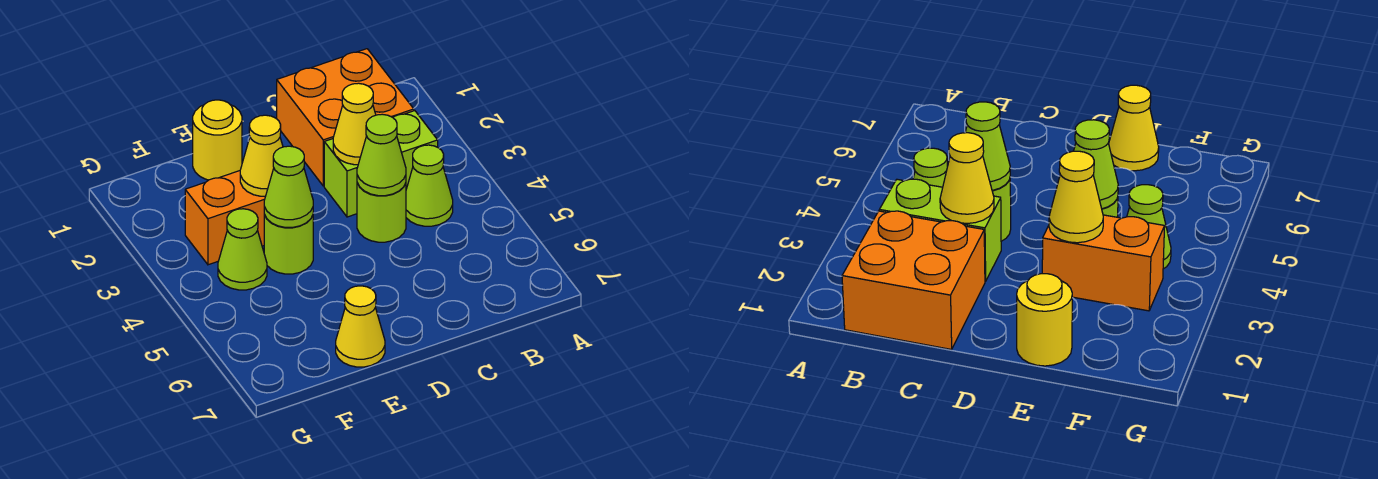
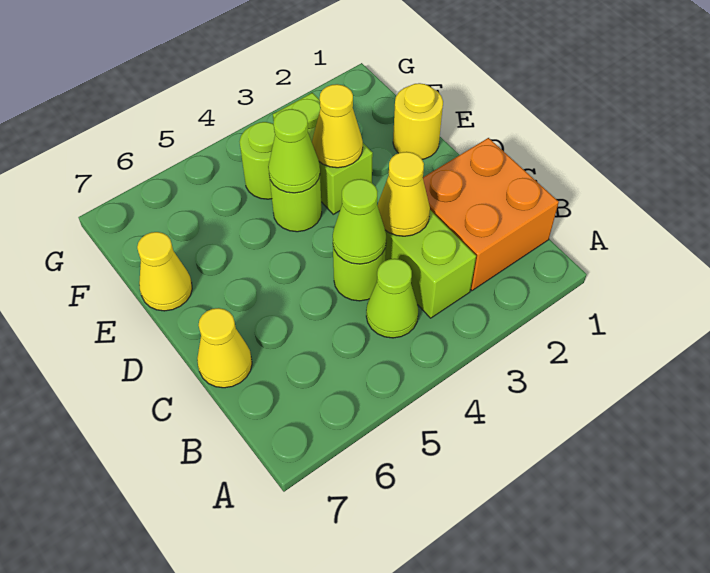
none -> yellow 1x1 cone [197,308,252,388]
orange 1x2 brick [185,171,265,265] -> lime 1x2 brick [273,93,373,214]
lime 1x1 cone [218,209,267,290] -> lime 1x1 round brick [240,122,275,199]

